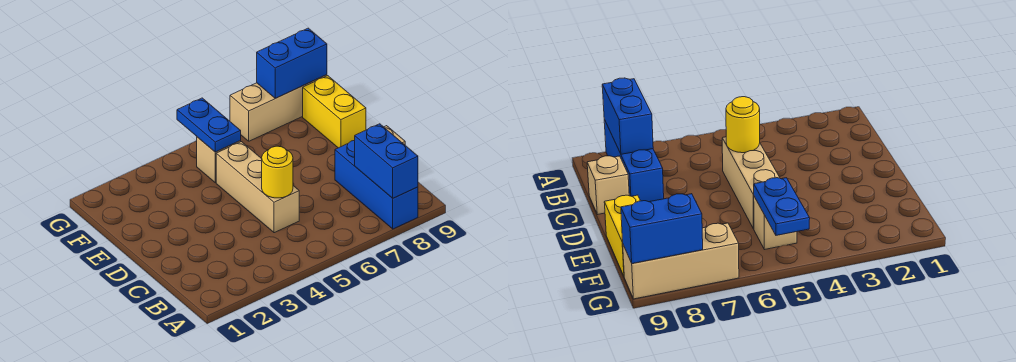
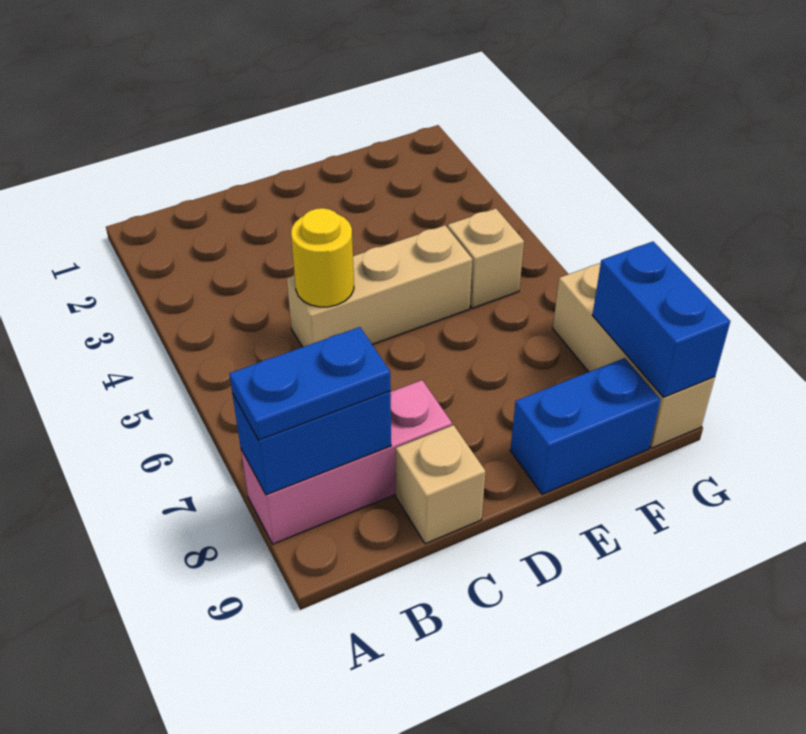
blue 1x3 brick [335,140,418,229] -> pink 1x3 brick [241,380,452,544]
yellow 1x2 brick [303,76,366,148] -> blue 1x2 brick [510,358,660,494]
blue 1x2 plate [177,98,241,152] -> blue 1x2 plate moved to [229,327,391,440]

